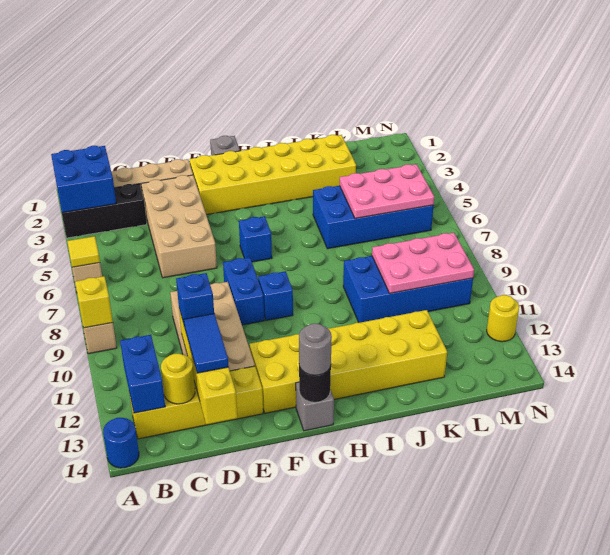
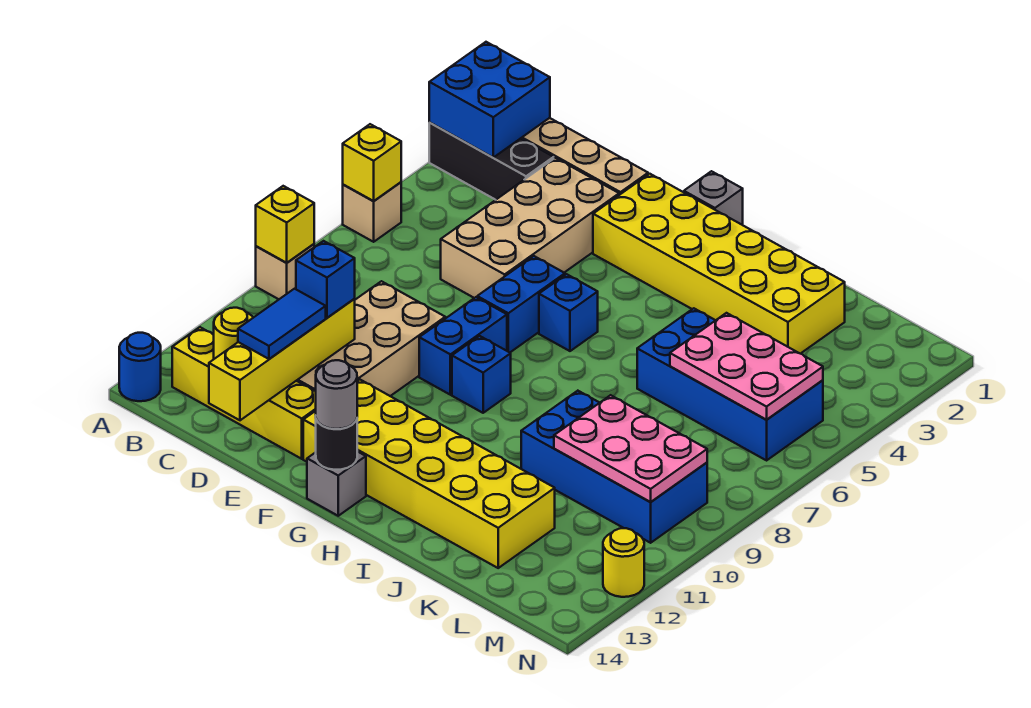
yellow 1x1 tile [67,236,100,267] -> yellow 1x1 brick [343,124,401,201]
blue 1x2 brick [120,335,165,413] -> blue 1x2 brick moved to [477,256,565,352]

